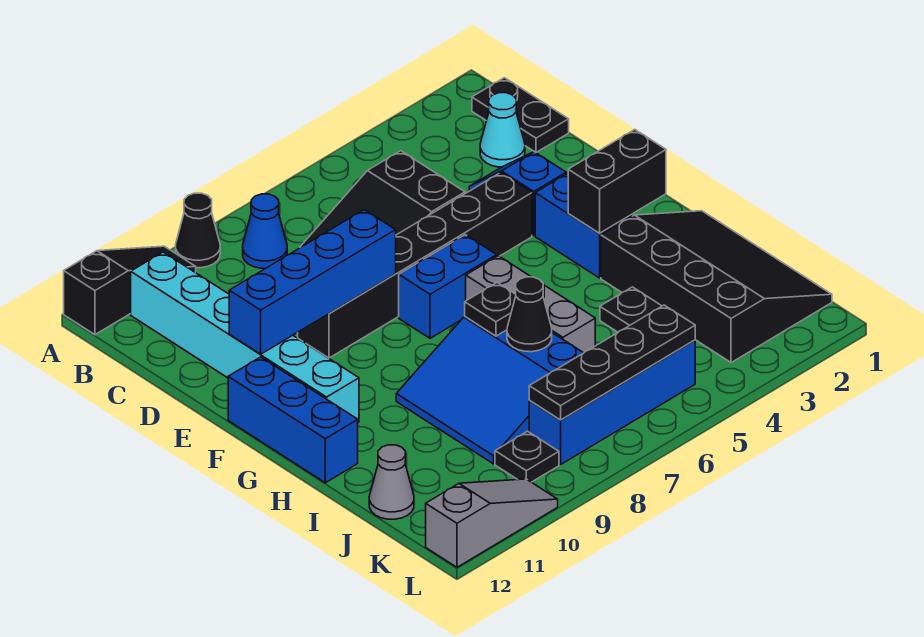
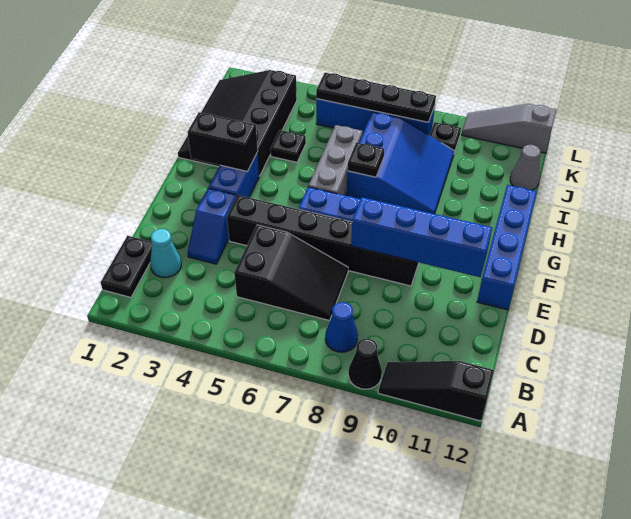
cyan 1x6 brick [131,252,359,422] -> none
blue 1x3 brick [228,357,358,483] -> blue 1x4 brick [477,185,537,310]
black 1x1 cone [507,277,552,352] -> none

